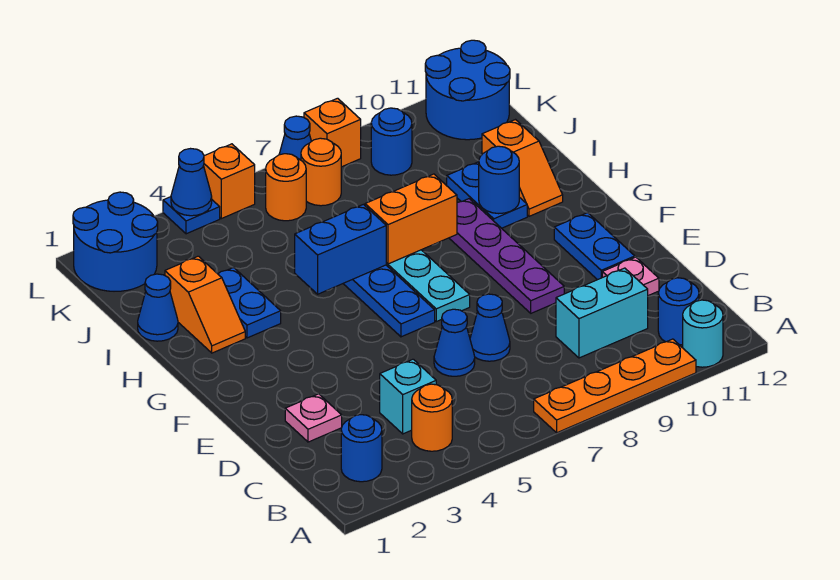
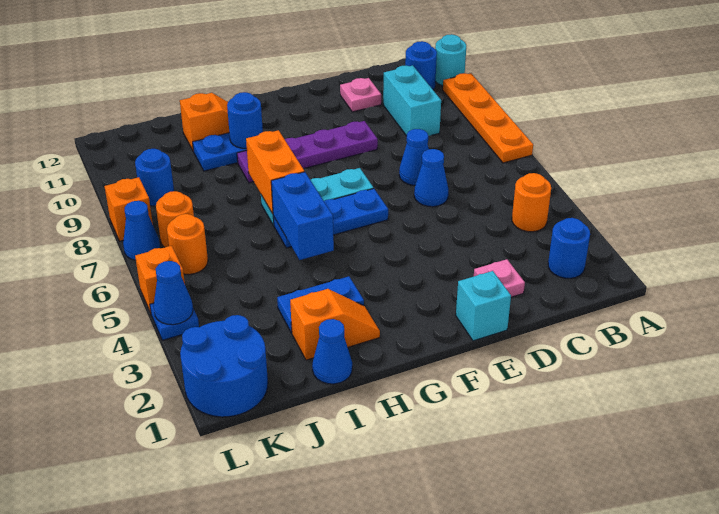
cyan 1x1 brick [380,359,436,434] -> cyan 1x1 brick moved to [456,271,511,341]
blue 1x2 plate [554,213,635,280] -> none
blue 2x2 round brick [425,40,510,140] -> none

